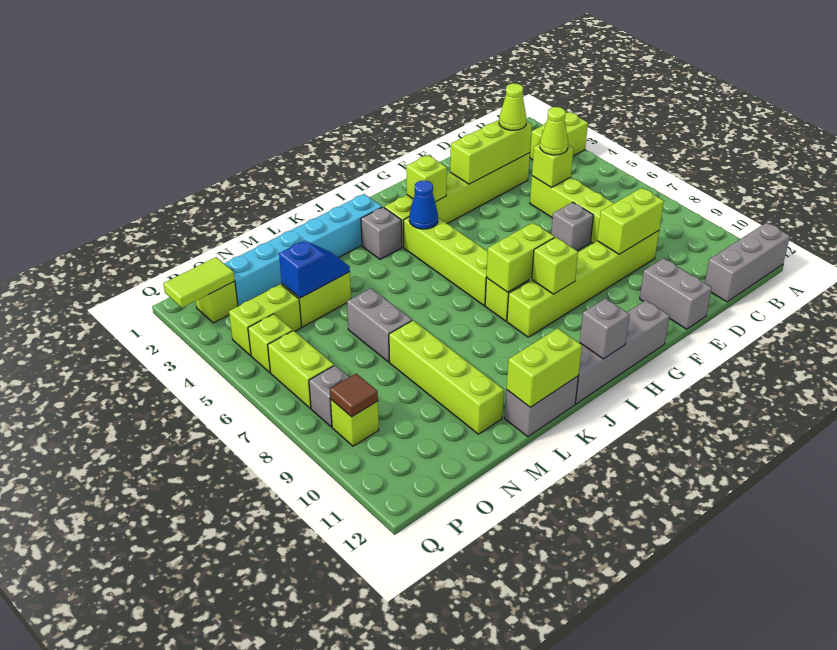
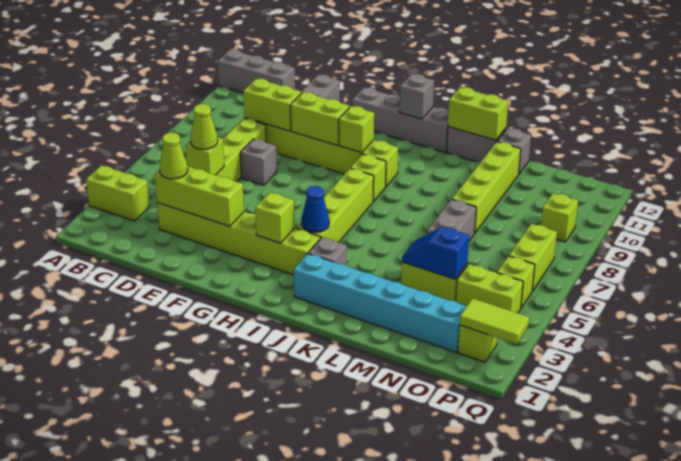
lime 1x2 brick [487,223,555,292] -> lime 1x2 brick moved to [290,92,350,145]
grey 1x1 brick [309,365,349,427] -> grey 1x1 brick moved to [497,128,531,174]
brown 1x1 tile [330,374,378,417] -> none

